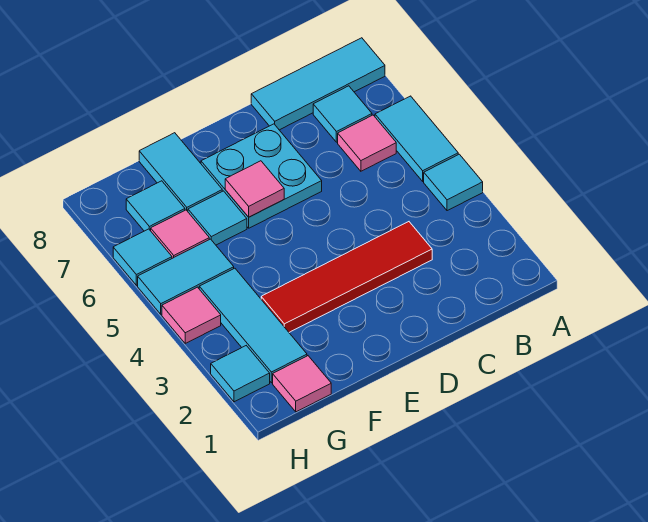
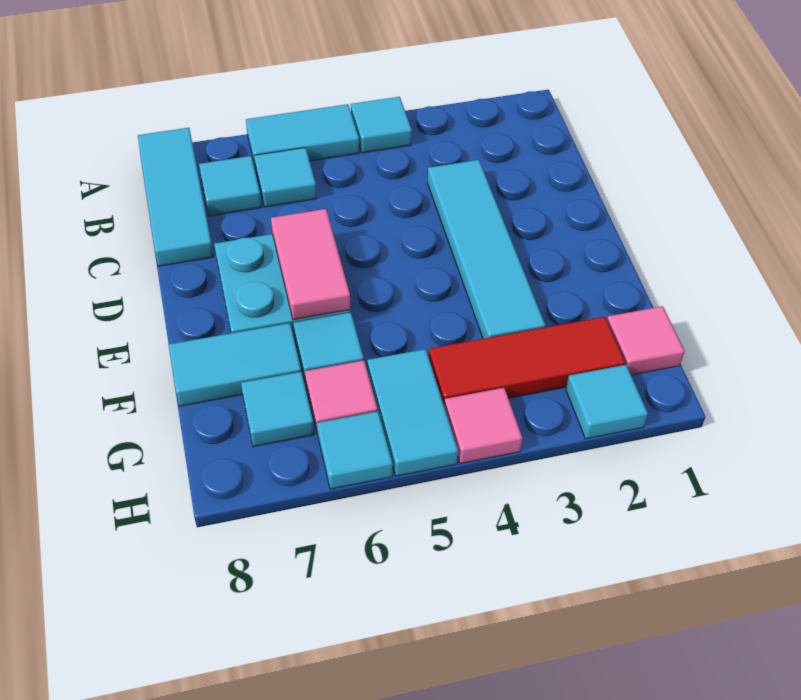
pink 1x1 tile [338,115,396,171] -> cyan 1x1 tile [254,148,317,207]
red 1x4 tile [261,222,432,332] -> cyan 1x4 tile [428,160,545,339]
pink 1x1 tile [225,161,284,217] -> pink 1x2 tile [271,209,351,320]
cyan 1x3 tile [199,268,307,383] -> red 1x3 tile [429,317,625,405]

